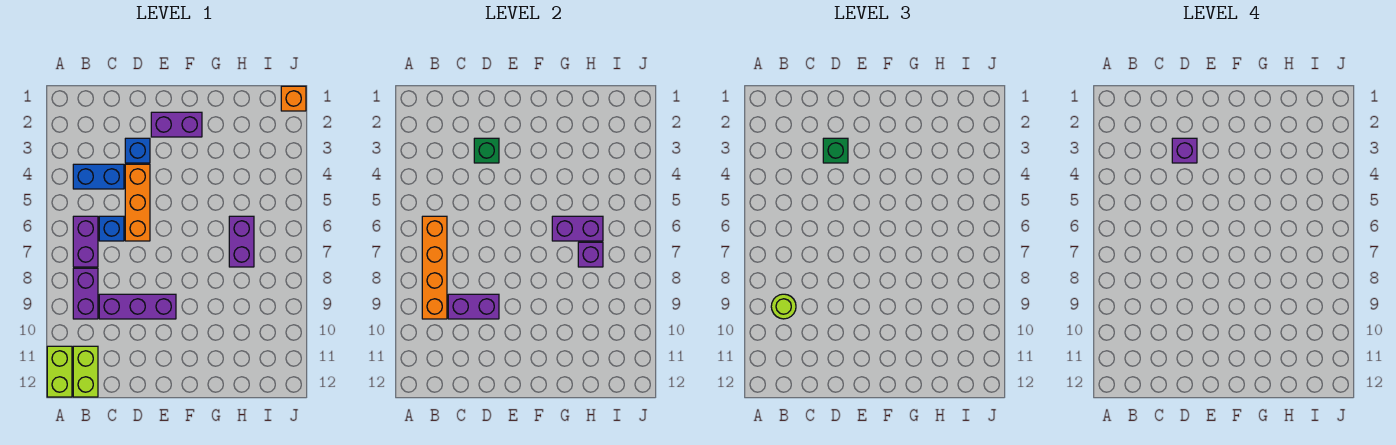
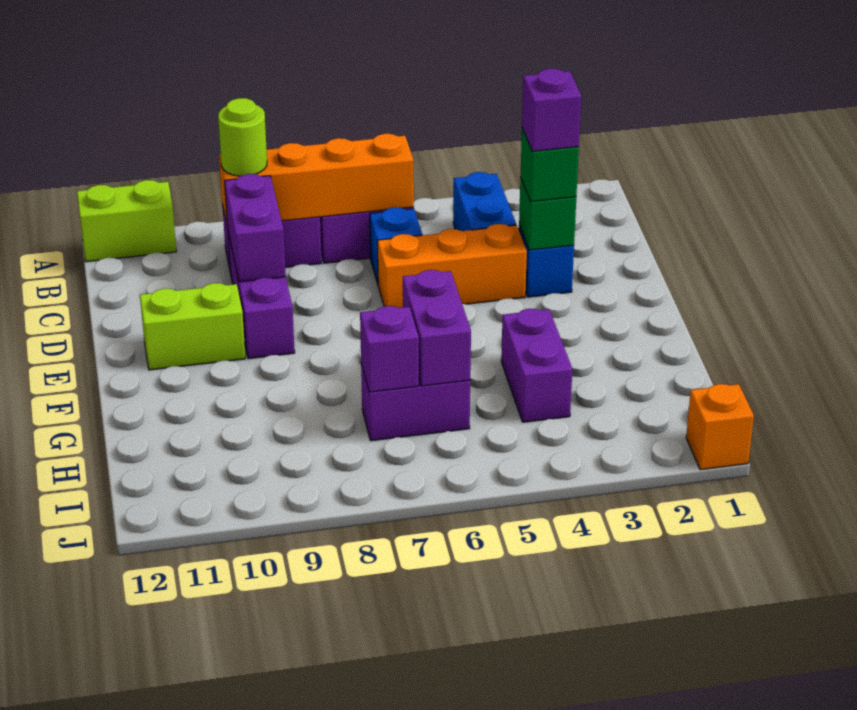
lime 1x2 brick [73,346,98,397] -> lime 1x2 brick moved to [140,283,245,370]
purple 1x2 brick [151,112,202,137] -> purple 1x2 brick moved to [501,309,572,422]

